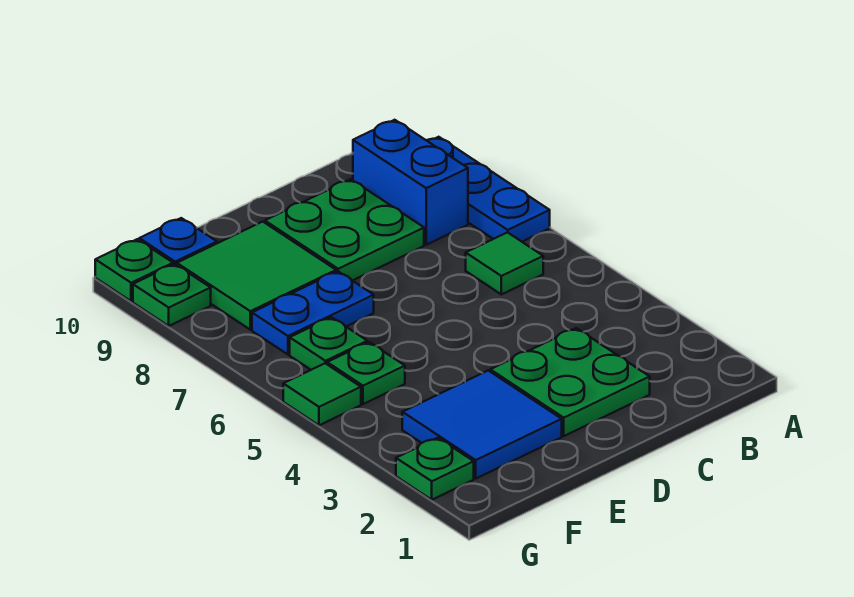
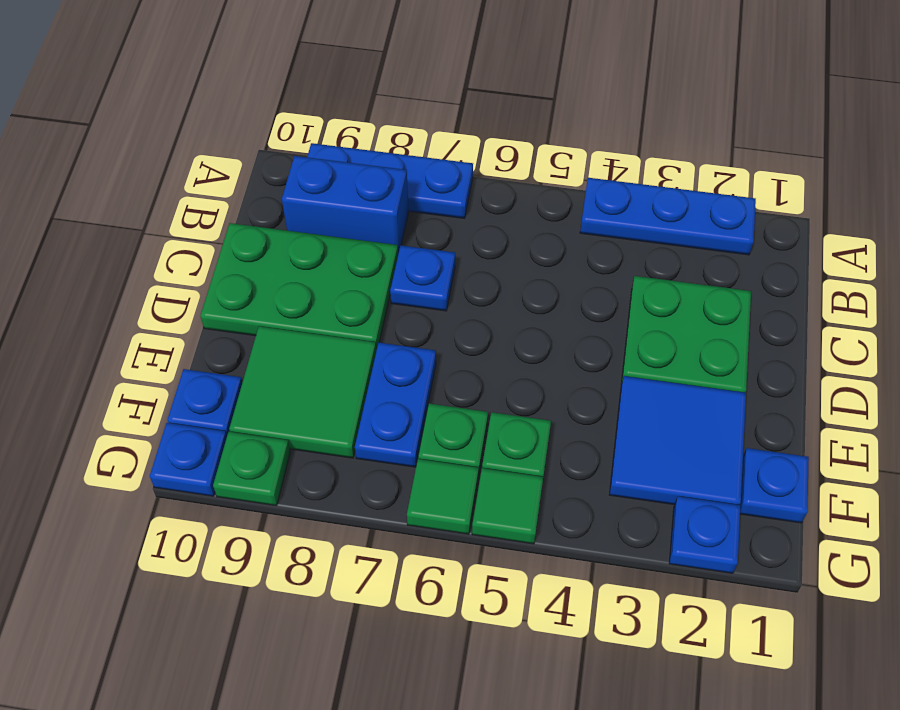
none -> blue 1x3 plate [580,178,756,255]
green 1x1 tile [466,232,543,294] -> green 1x1 tile moved to [407,459,479,534]
none -> blue 1x1 plate [390,245,455,311]
green 2x2 plate [265,179,424,281] -> green 2x3 plate [200,223,398,350]
none -> blue 1x1 plate [740,448,809,523]
green 1x1 plate [396,438,474,500] -> blue 1x1 plate [669,496,741,573]
green 1x1 plate [95,239,173,301] -> blue 1x1 plate [150,423,227,496]

